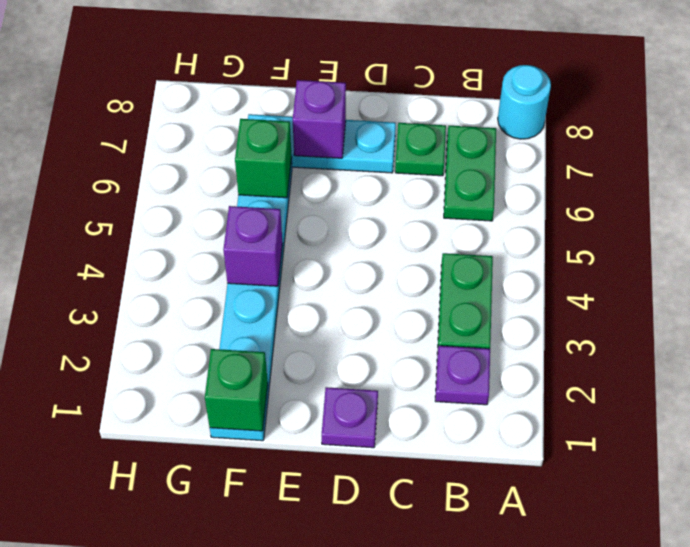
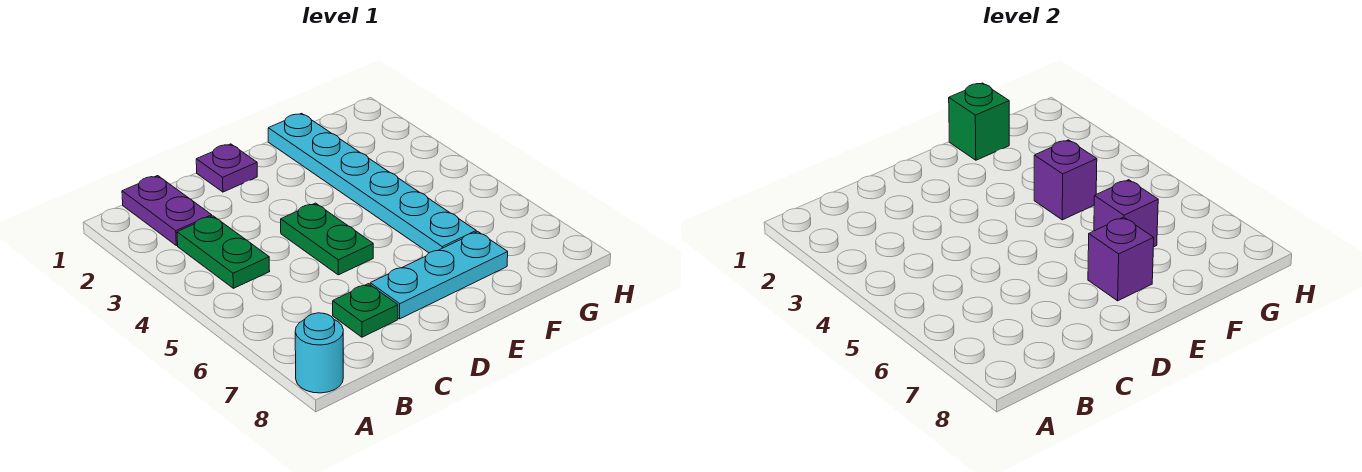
purple 1x1 plate [435,346,490,405] -> purple 1x2 plate [122,176,212,246]
green 1x2 plate [444,126,496,221] -> green 1x2 plate moved to [281,203,373,275]
green 1x1 brick [235,119,292,198] -> purple 1x1 brick [1094,180,1158,247]

